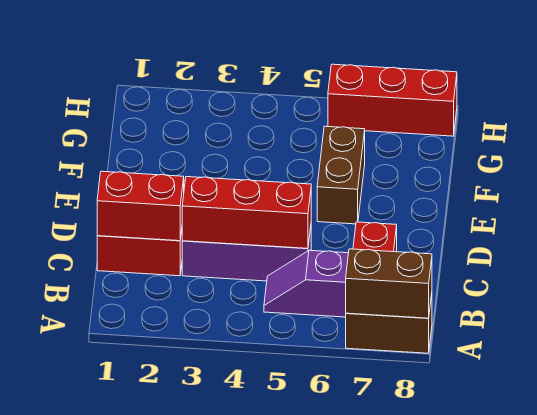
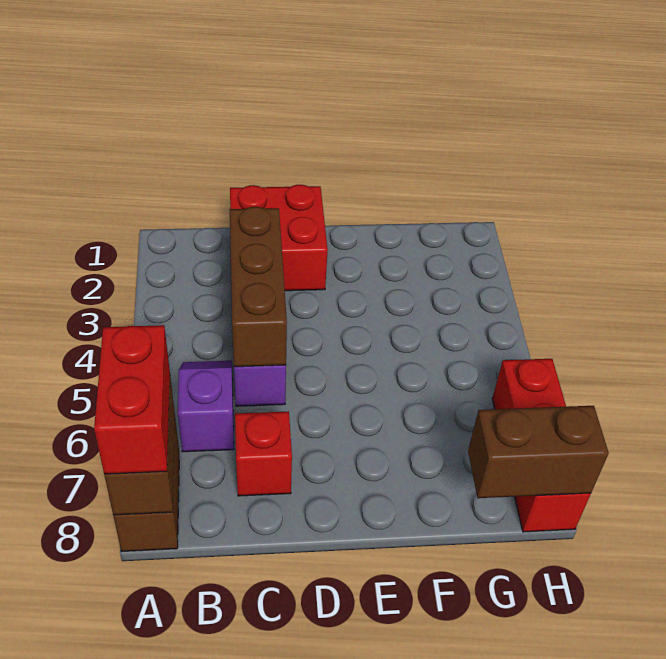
red 1x2 brick [97,171,184,241] -> red 1x2 brick moved to [94,325,170,474]
red 1x3 brick [182,177,311,248] -> brown 1x3 brick [230,207,287,367]
brown 1x2 brick [317,126,365,224] -> brown 1x2 brick moved to [468,406,609,498]

